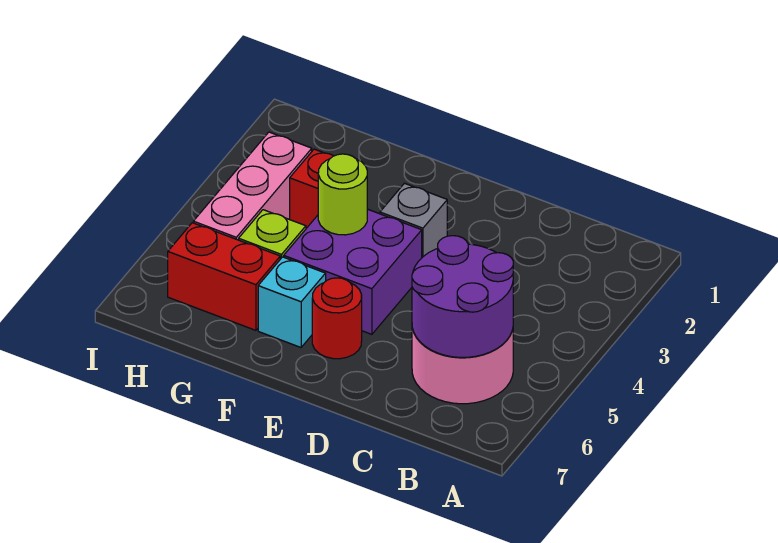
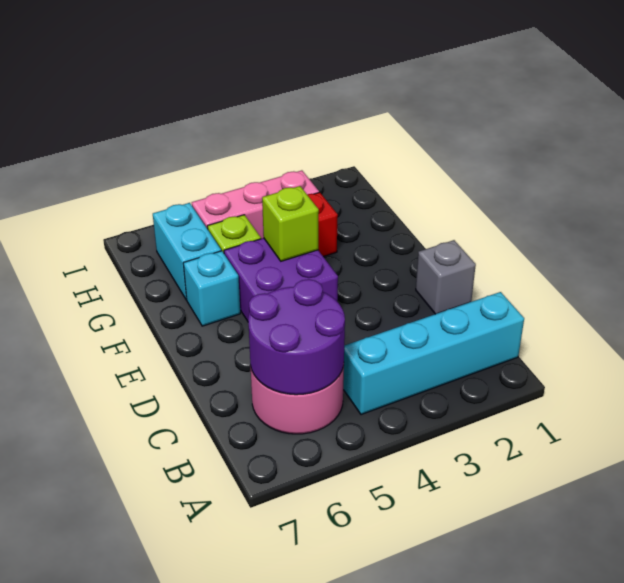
none -> cyan 1x4 brick [343,292,524,415]
grey 1x1 brick [380,183,447,257] -> grey 1x1 brick moved to [416,240,476,314]
red 1x1 round brick [312,278,362,359] -> none
lime 1x1 round brick [318,154,367,235] -> lime 1x1 brick [262,186,319,261]
red 1x2 brick [168,223,280,330] -> cyan 1x2 brick [153,203,221,300]

